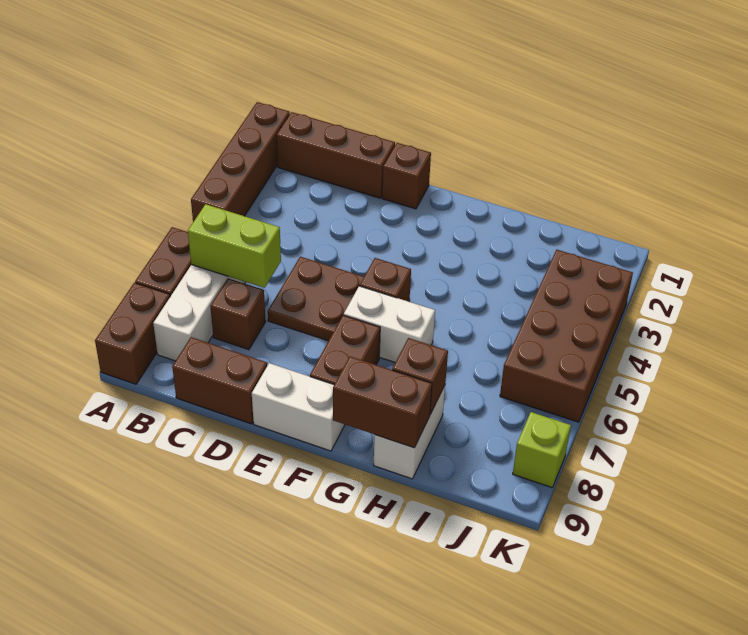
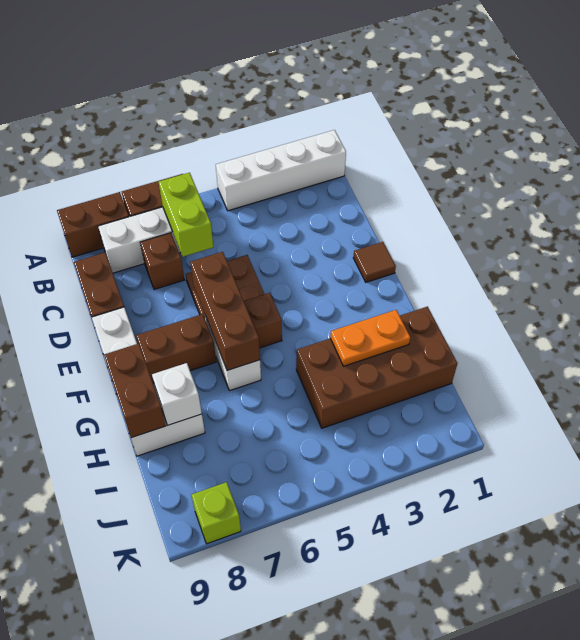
brown 1x4 brick [191,102,290,222] -> white 1x4 brick [216,130,346,211]
brown 1x3 brick [277,112,395,198] -> brown 1x3 brick moved to [190,252,260,371]
brown 1x1 brick [382,143,431,209] -> brown 1x1 tile [353,242,396,282]
none -> orange 1x2 plate [330,310,410,366]
brown 1x1 brick [392,338,448,414] -> white 1x1 brick [152,363,202,426]
brown 2x4 brick [500,250,633,422] -> brown 2x4 brick moved to [296,307,457,428]

